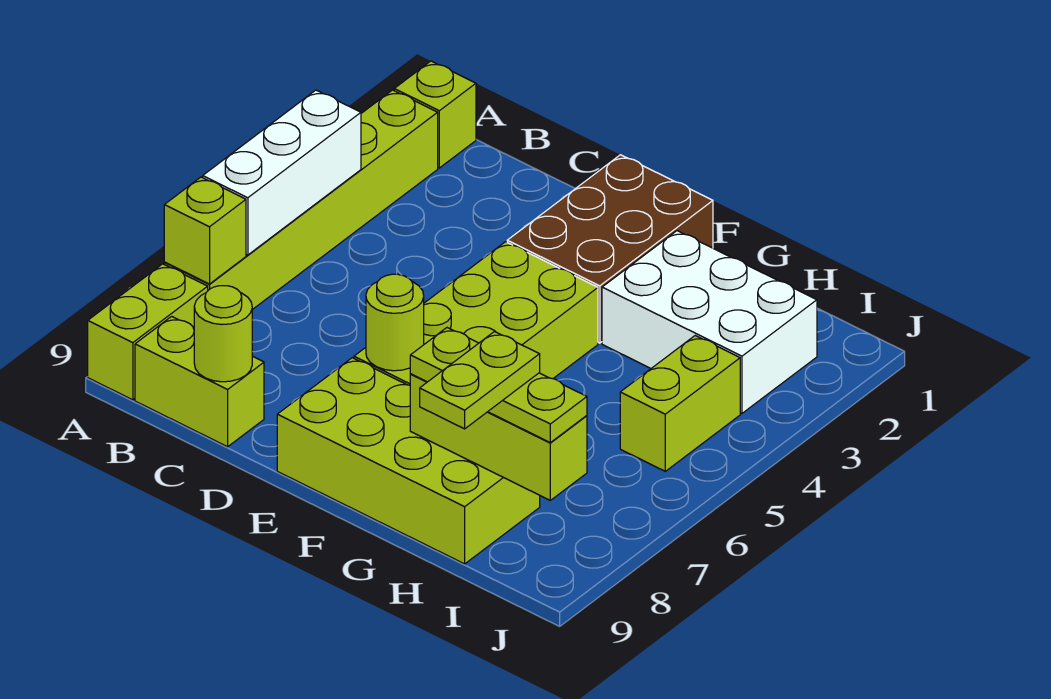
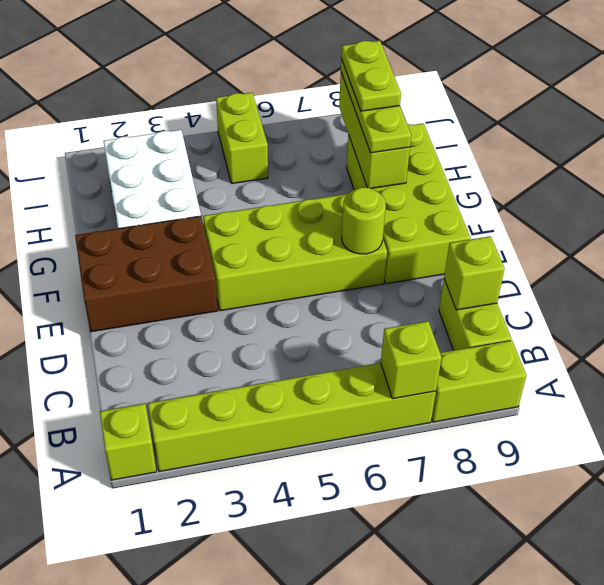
white 1x3 brick [203,90,361,255] -> none
lime 1x1 round brick [194,286,252,382] -> lime 1x1 brick [444,236,505,310]
lime 1x2 plate [420,332,540,429] -> lime 1x2 plate turned to [341,41,401,111]
lime 1x2 brick [620,336,740,471] -> lime 1x2 brick turned to [216,93,268,184]

